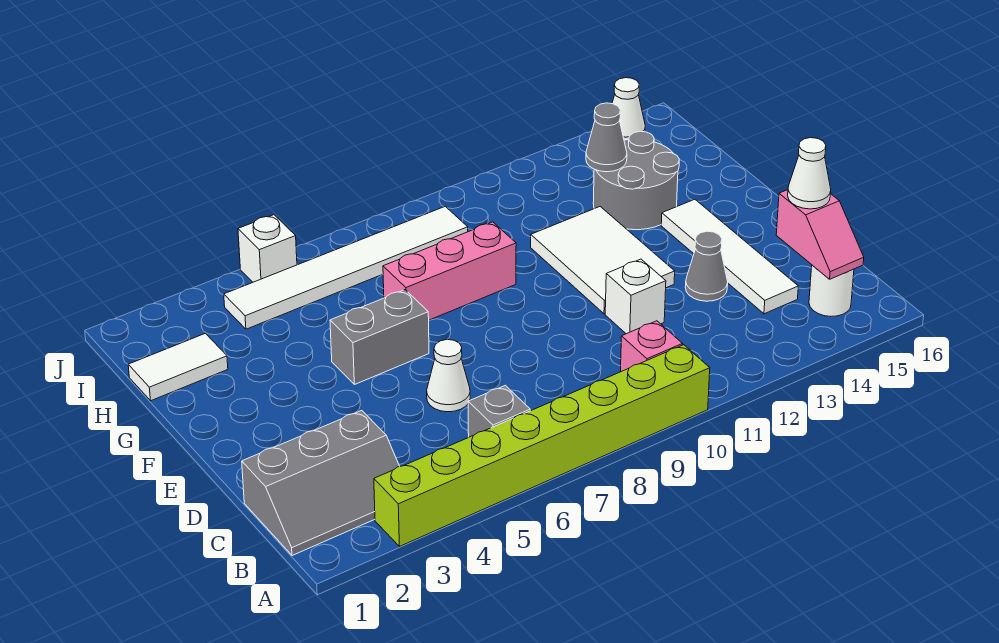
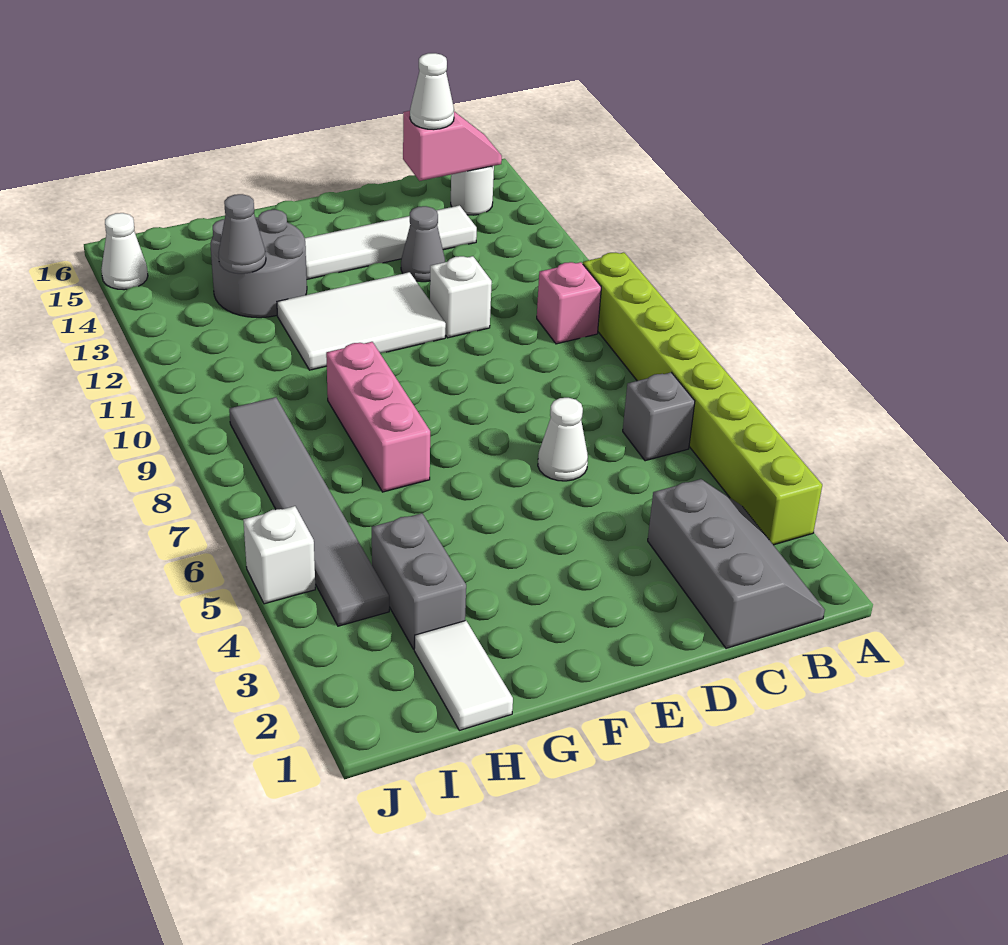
grey 1x2 brick [330,290,429,385] -> grey 1x2 brick moved to [372,513,466,649]
white 1x6 tile [224,206,468,329] -> grey 1x6 tile [229,397,389,626]

